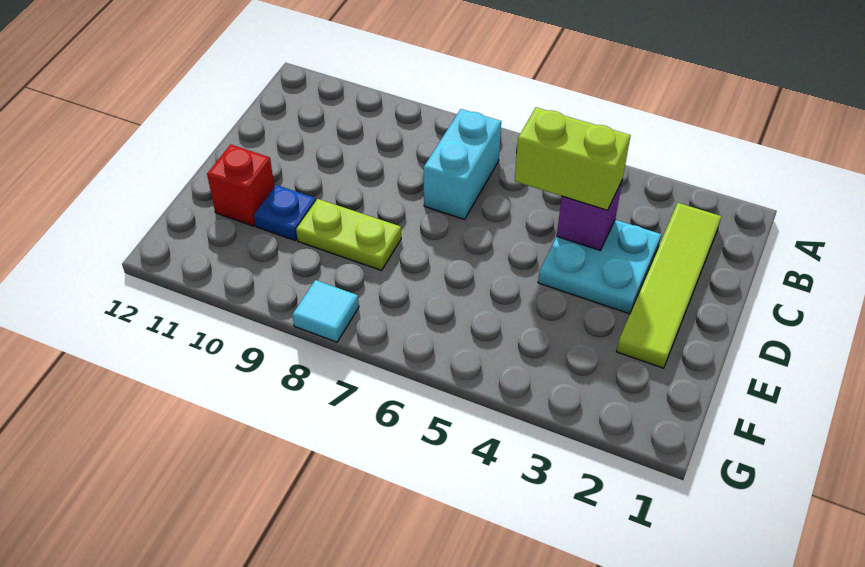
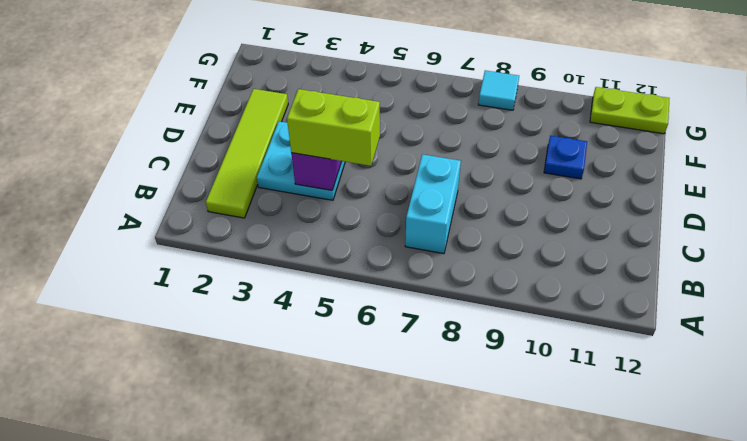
lime 1x2 plate [296,199,401,270] -> lime 1x2 plate moved to [590,87,669,134]
red 1x1 brick [207,144,275,226] -> none

